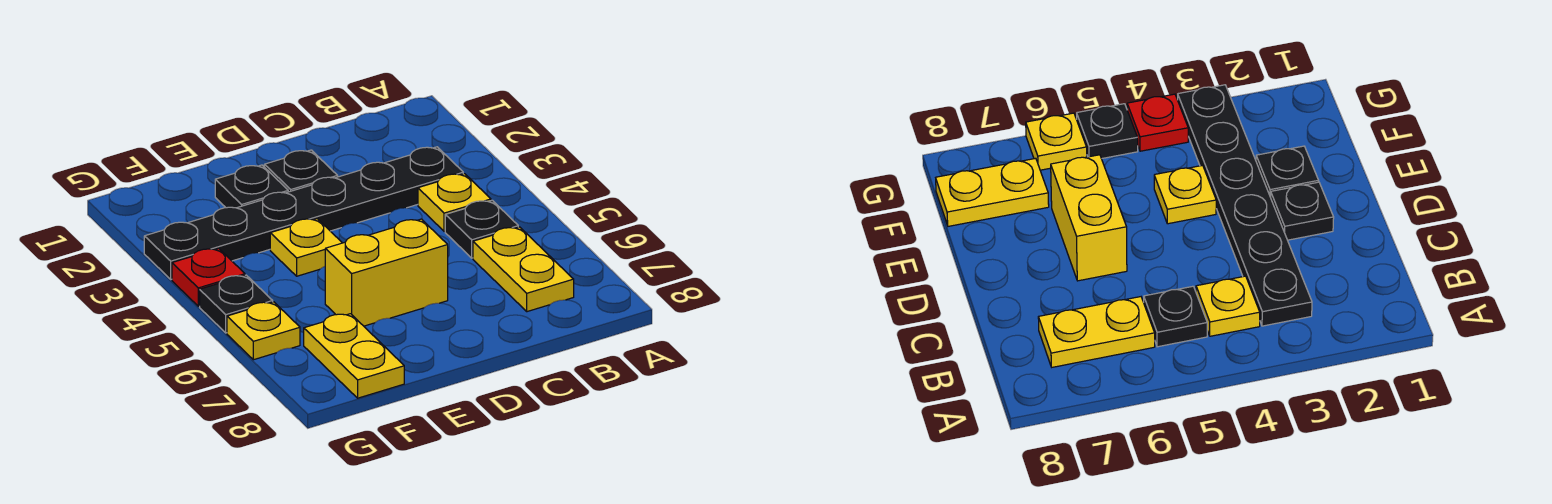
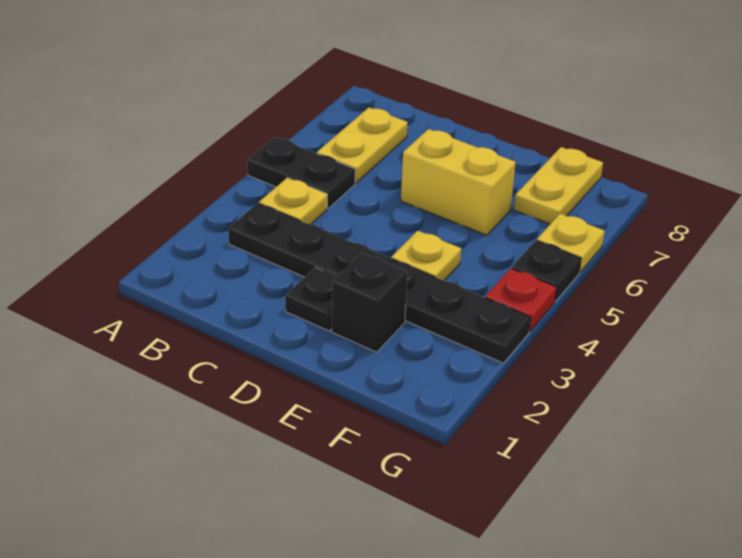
black 1x1 plate [445,200,518,258] -> black 1x2 plate [247,137,355,208]
black 1x1 plate [215,165,288,208] -> black 1x1 brick [332,253,407,352]

